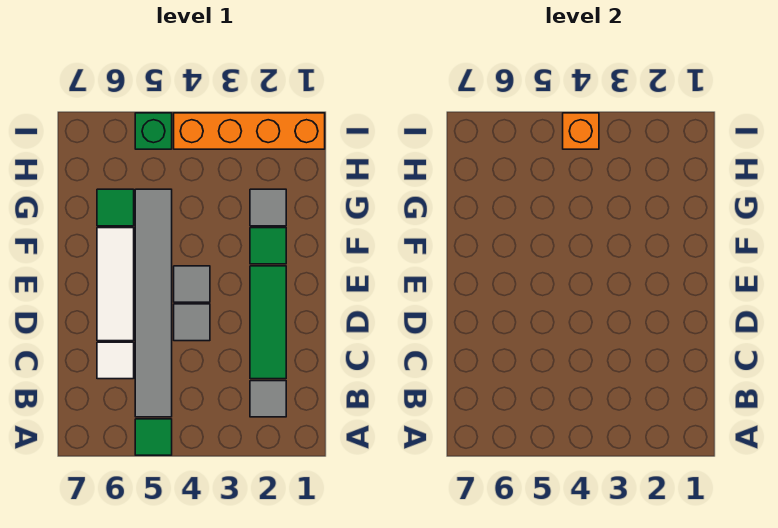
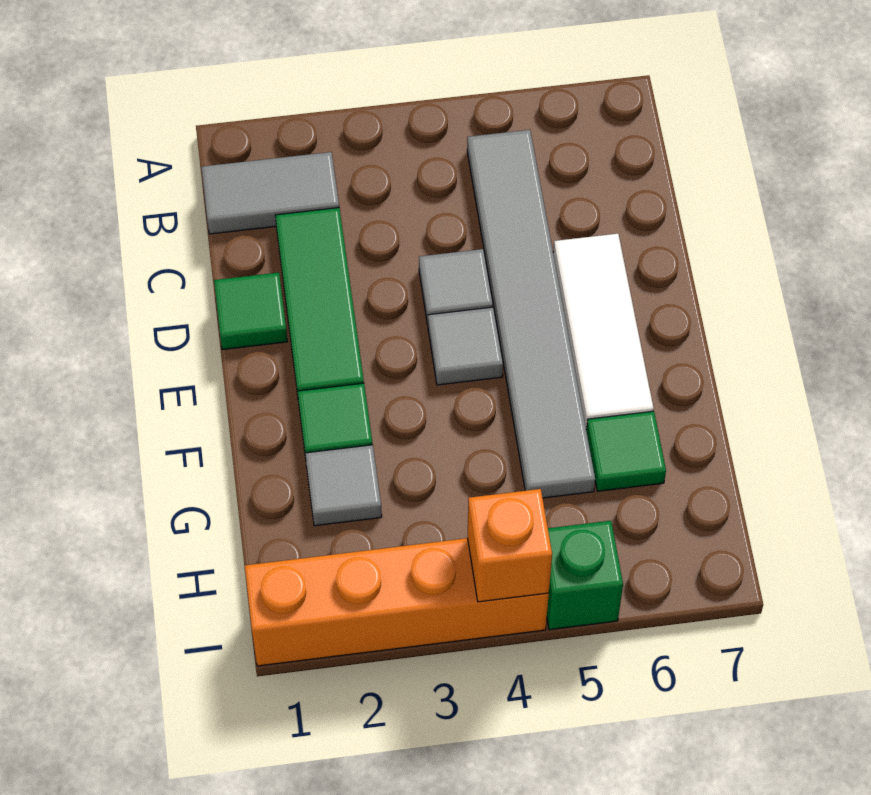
green 1x1 tile [135,419,172,455] -> green 1x1 tile moved to [214,273,287,350]
grey 1x1 tile [250,381,286,417] -> grey 1x2 tile [201,152,339,234]
white 1x1 tile [97,342,134,379] -> none

